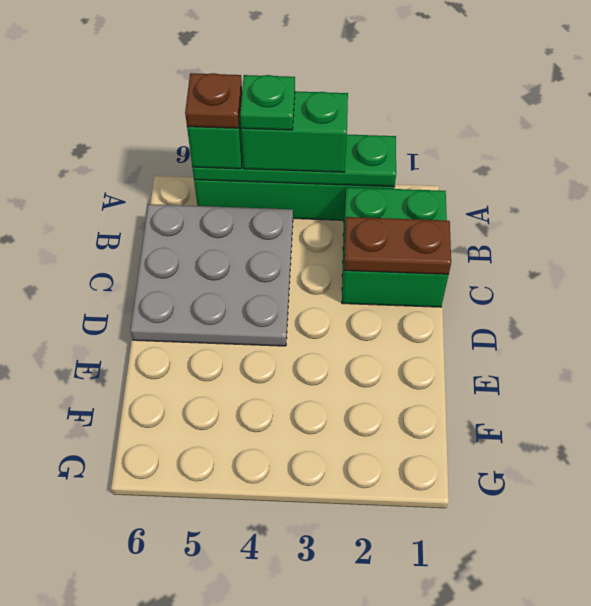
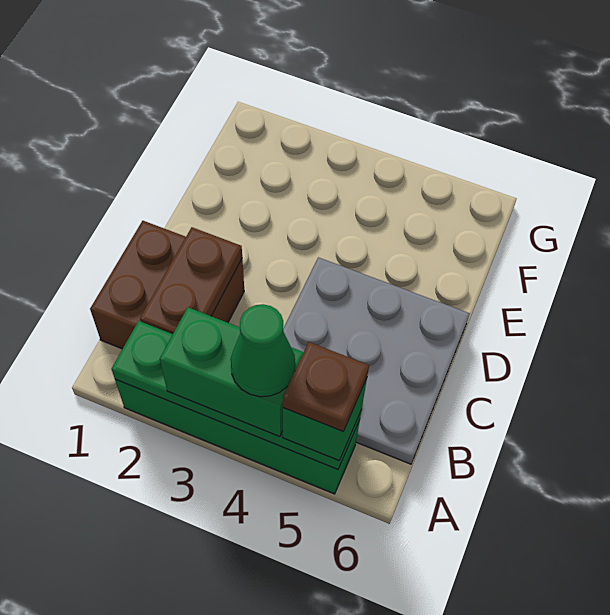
green 1x1 plate [240,75,295,130] -> green 1x1 cone [231,304,295,397]
green 2x2 brick [342,187,448,307] -> brown 2x2 brick [90,221,244,349]
brown 1x2 plate [344,217,451,274] -> brown 1x2 plate turned to [140,227,242,334]

